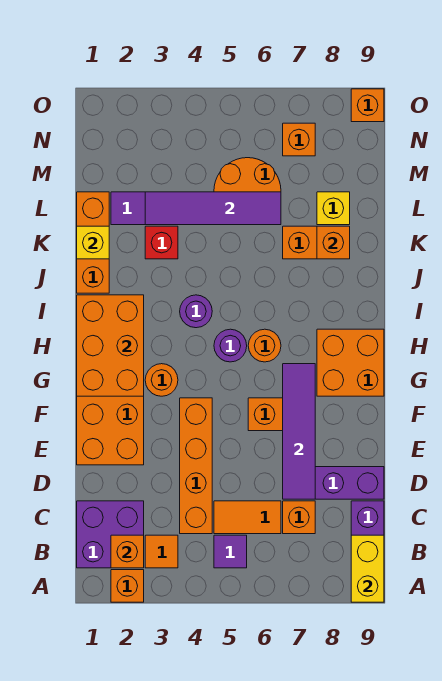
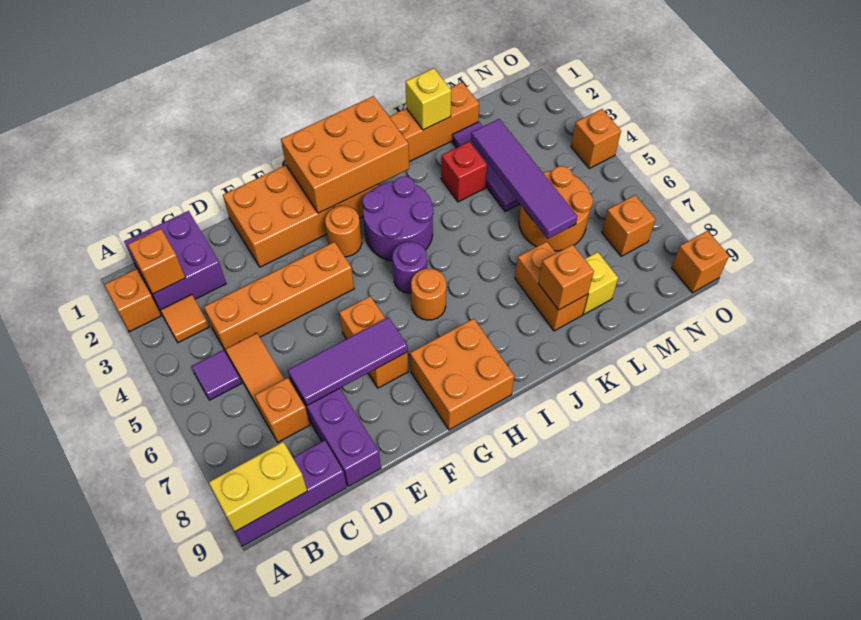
purple 1x4 tile [283,364,315,499] -> purple 1x3 tile [288,317,408,406]
purple 1x1 round brick [180,295,212,328] -> purple 2x2 round brick [362,176,433,261]
none -> orange 1x1 brick [571,109,621,168]

